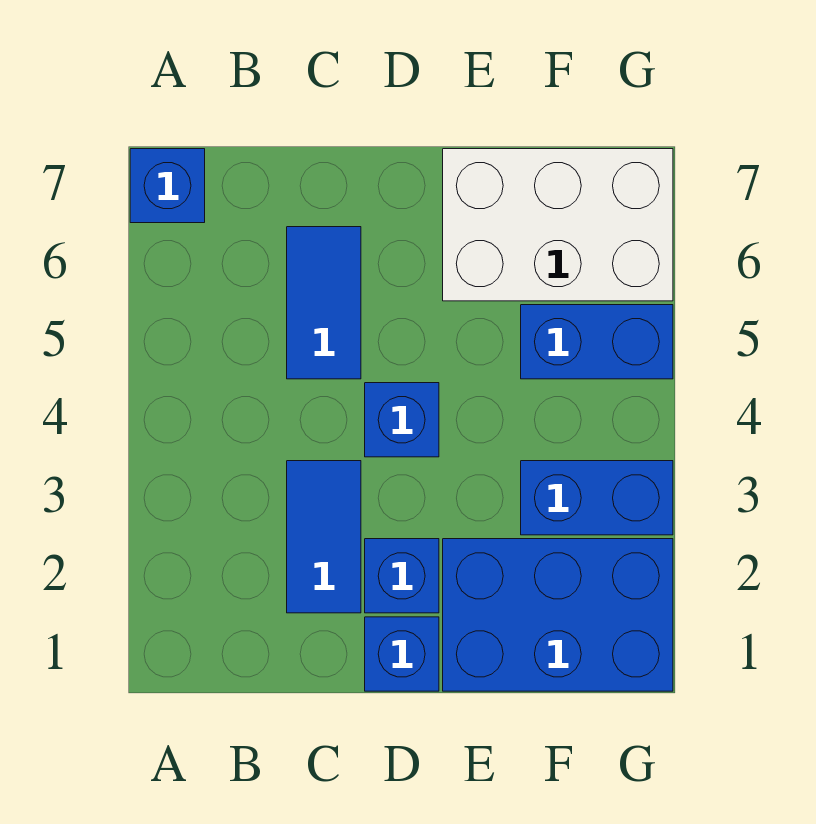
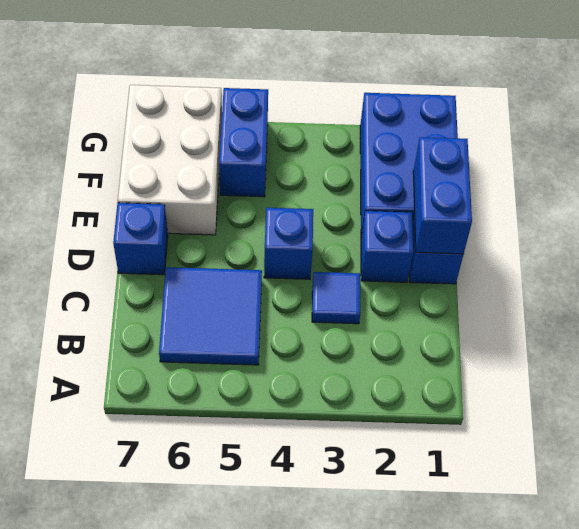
blue 1x1 brick [130,149,205,223] -> blue 1x1 brick moved to [113,203,168,275]
blue 1x2 tile [287,461,361,613] -> blue 1x1 tile [312,272,360,324]
blue 1x2 tile [287,227,361,379] -> blue 2x2 tile [159,267,262,365]
blue 1x2 brick [521,461,673,535] -> blue 1x2 brick moved to [413,137,472,254]

